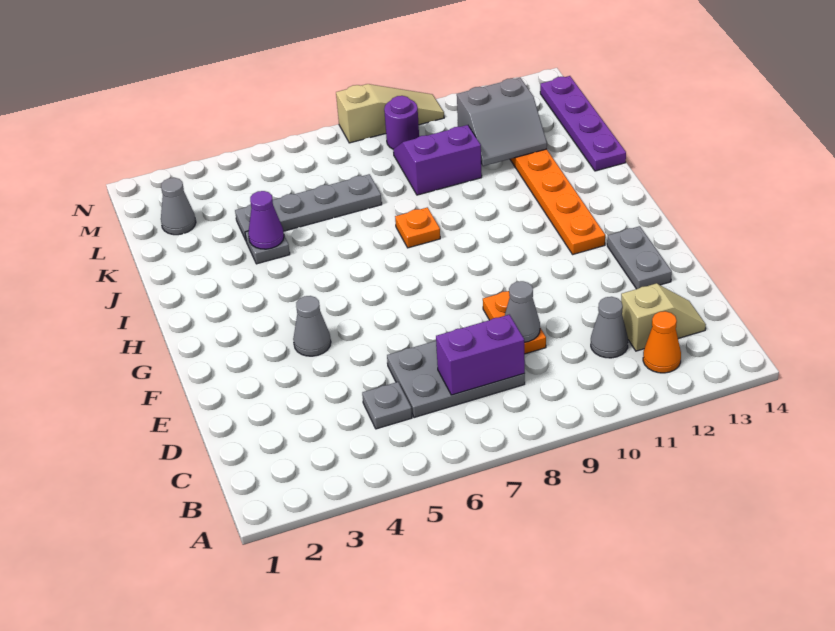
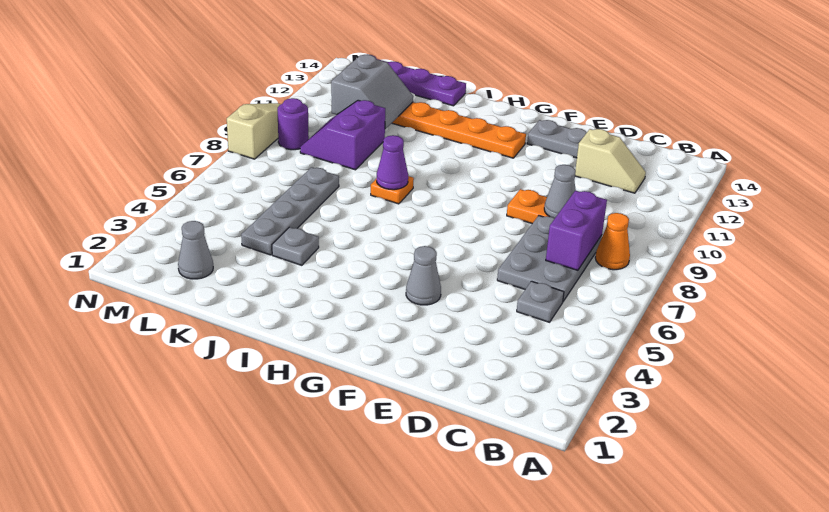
orange 1x1 cone [643,311,681,373] -> orange 1x1 cone moved to [595,213,630,270]
grey 1x1 cone [591,297,628,358] -> none
tan 1x2 slope [621,283,706,351] -> tan 1x2 slope turned to [575,129,646,193]
purple 1x1 cone [248,191,284,249] -> purple 1x1 cone moved to [377,135,408,190]

